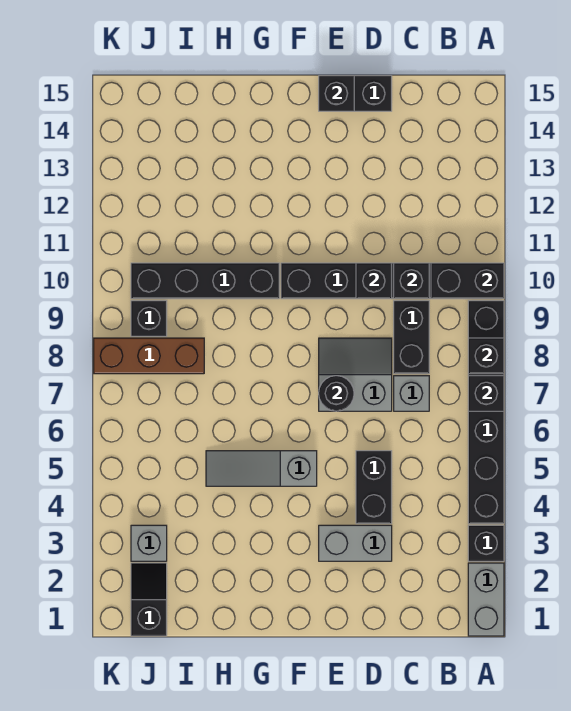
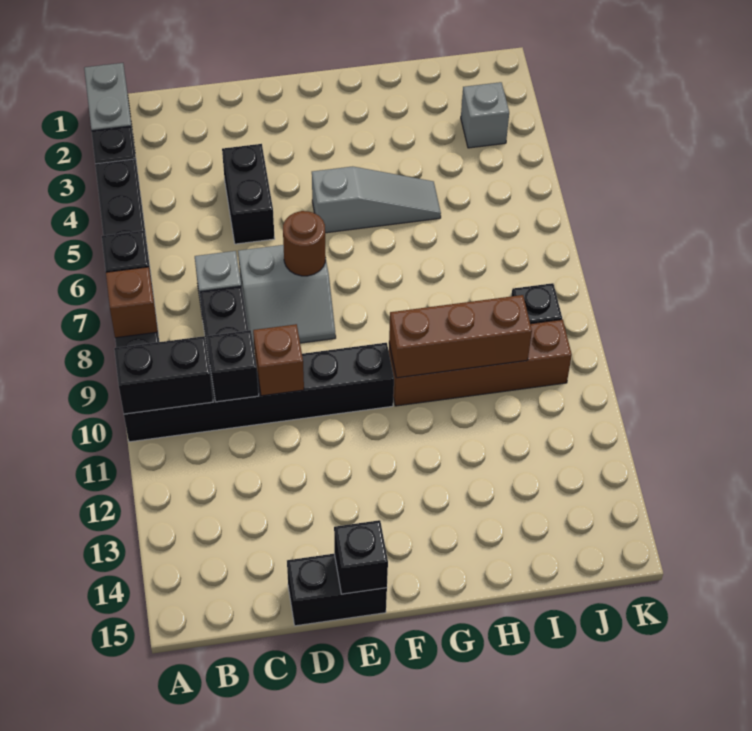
black 1x1 brick [468,338,504,374] -> brown 1x1 brick [106,267,158,338]
grey 1x2 brick [319,525,392,561] -> none
black 1x1 brick [356,263,392,299] -> brown 1x1 brick [253,324,304,396]
black 1x1 round brick [319,376,354,411] -> brown 1x1 round brick [283,211,326,276]
black 1x4 brick [131,263,279,299] -> brown 1x4 brick [389,320,572,406]
brown 1x3 brick [94,338,204,374] -> brown 1x3 brick moved to [389,295,532,378]
black 1x2 slope [131,563,167,636] -> none

